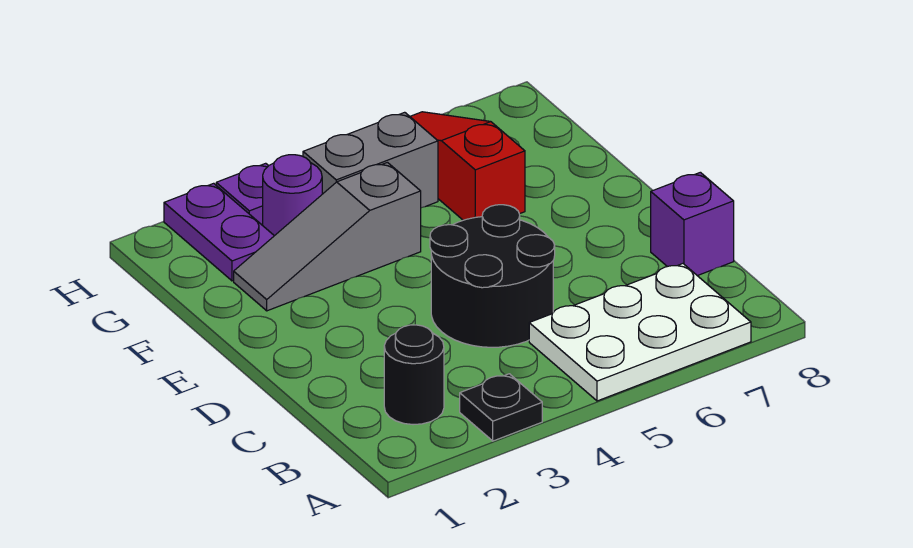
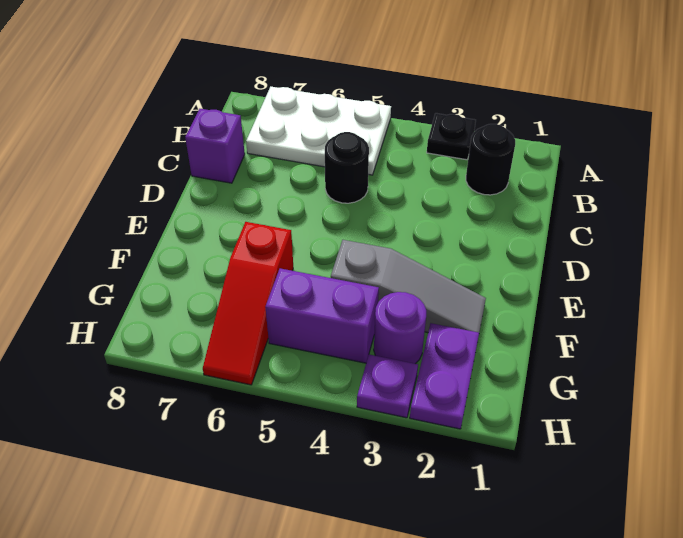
black 2x2 round brick [430,205,555,347] -> black 1x1 round brick [325,132,369,203]
grey 1x2 brick [303,112,438,208] -> purple 1x2 brick [265,268,379,363]

